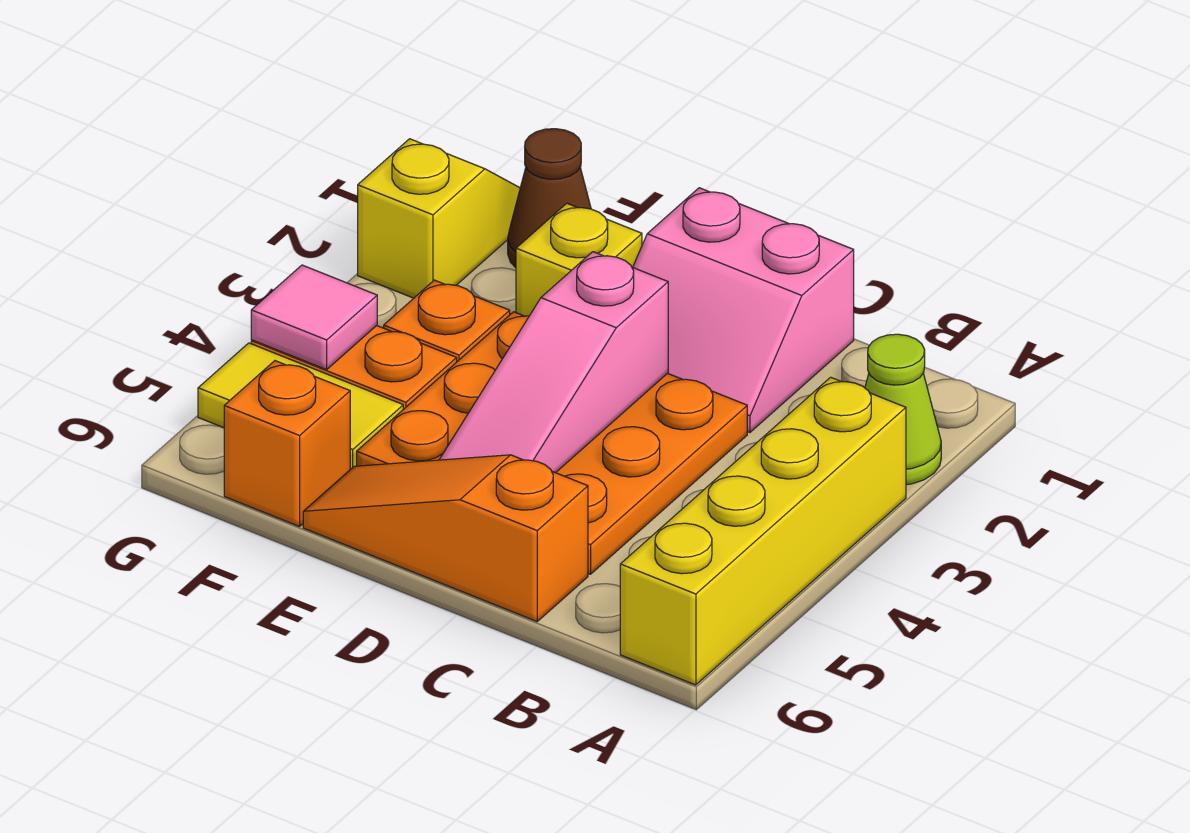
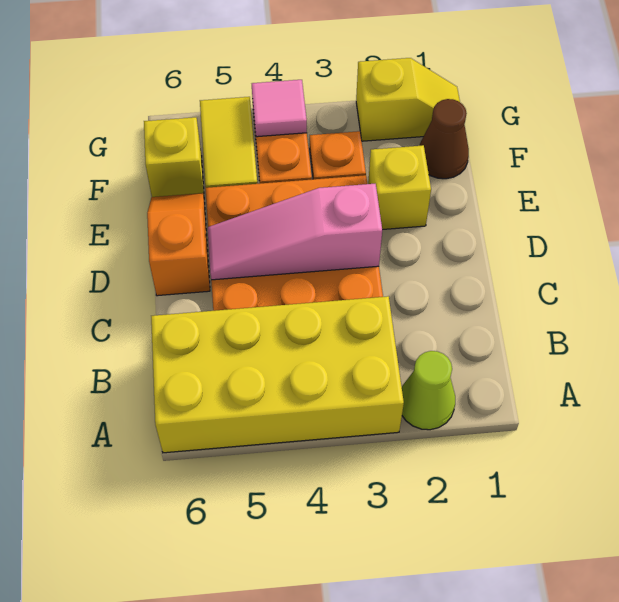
yellow 1x4 brick [620,377,906,685] -> yellow 2x4 brick [151,296,404,453]
pink 2x2 slope [633,188,854,433] -> none
orange 1x3 slope [303,455,588,621] -> orange 1x2 slope [147,193,210,296]
orange 1x1 brick [224,361,350,526] -> yellow 1x1 brick [144,117,204,197]

